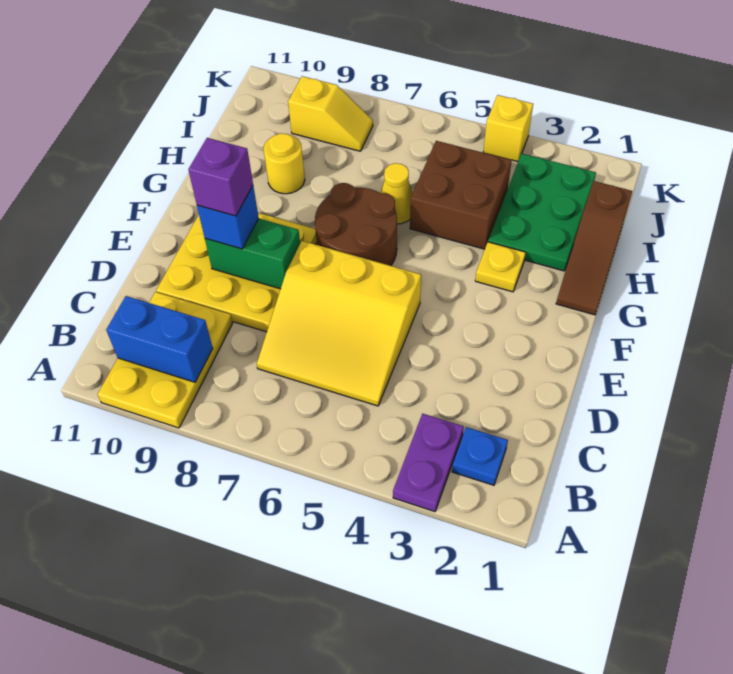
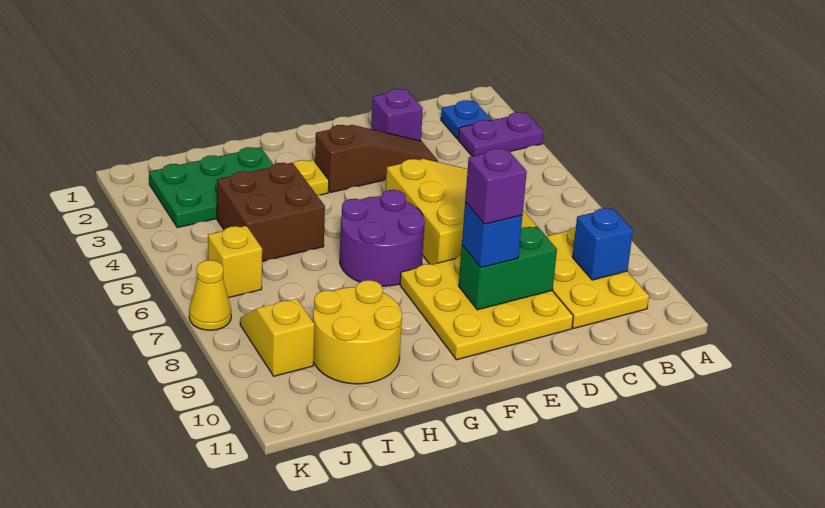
yellow 2x3 plate [98,292,233,428] -> yellow 2x3 plate turned to [546,227,649,328]
blue 1x2 brick [106,296,213,382] -> blue 1x1 brick [572,208,633,280]
none -> purple 1x1 brick [371,89,423,141]
green 1x2 brick [205,219,300,289] -> green 1x2 brick turned to [459,226,557,310]
brown 2x2 round brick [315,183,397,266] -> purple 2x2 round brick [340,190,425,286]
brown 1x3 slope [556,181,632,315] -> brown 1x3 slope moved to [315,125,438,193]
yellow 1x1 cone [381,163,413,224] -> yellow 1x1 cone moved to [189,260,231,330]
yellow 1x1 round brick [264,133,305,194] -> yellow 2x2 round brick [313,280,402,384]
yellow 1x1 brick [483,95,533,162] -> yellow 1x1 brick moved to [208,226,262,298]

